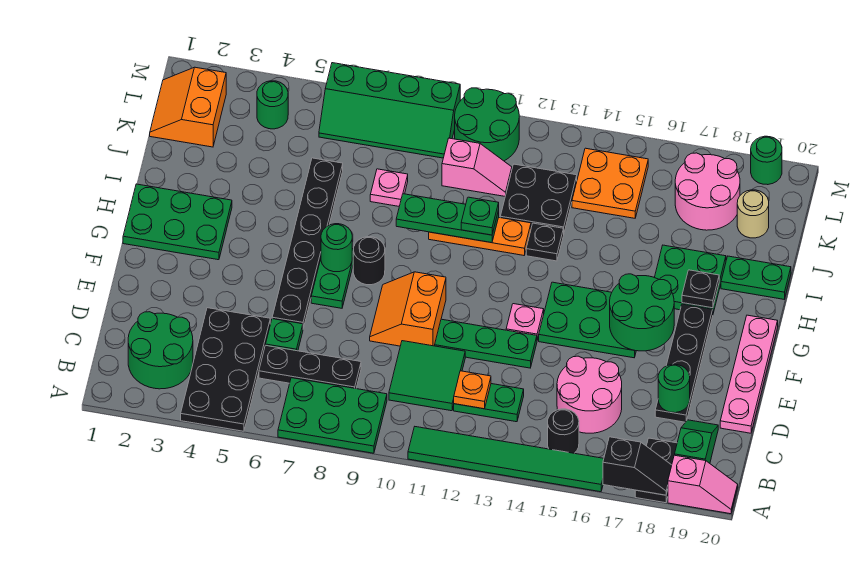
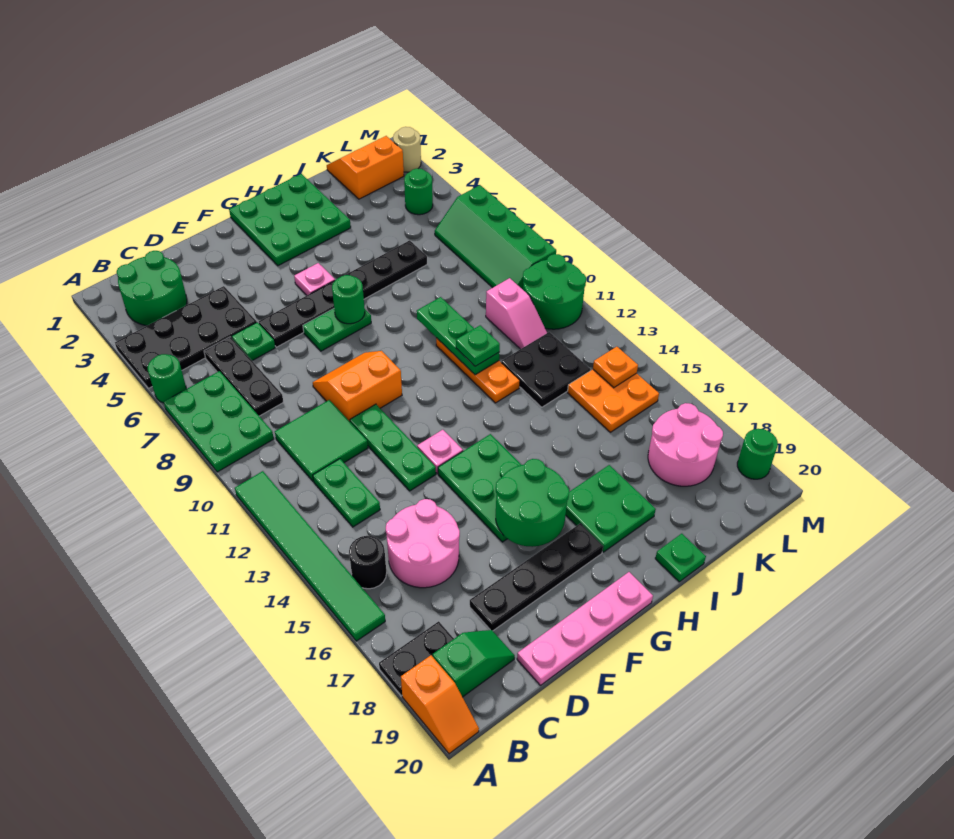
black 1x2 slope [603,437,672,495] -> none
pink 1x2 slope [668,455,738,514] -> orange 1x2 slope [401,655,479,754]
orange 1x1 plate [454,371,491,409] -> orange 1x1 plate moved to [593,347,638,388]
green 1x1 round brick [658,364,690,413] -> green 1x1 round brick moved to [148,354,186,403]
green 2x3 plate [123,184,232,260] -> green 3x3 plate [229,174,351,266]
black 1x1 round brick [353,237,385,285] -> none
black 1x1 plate [682,270,719,308] -> none
black 1x1 plate [526,223,564,261] -> none
green 1x2 plate [721,256,791,299] -> green 1x1 plate [655,534,706,582]
pink 1x1 plate [370,169,408,206] -> pink 1x1 plate moved to [294,263,335,295]
tan 1x1 round brick [737,190,769,238] -> tan 1x1 round brick moved to [393,127,421,172]

